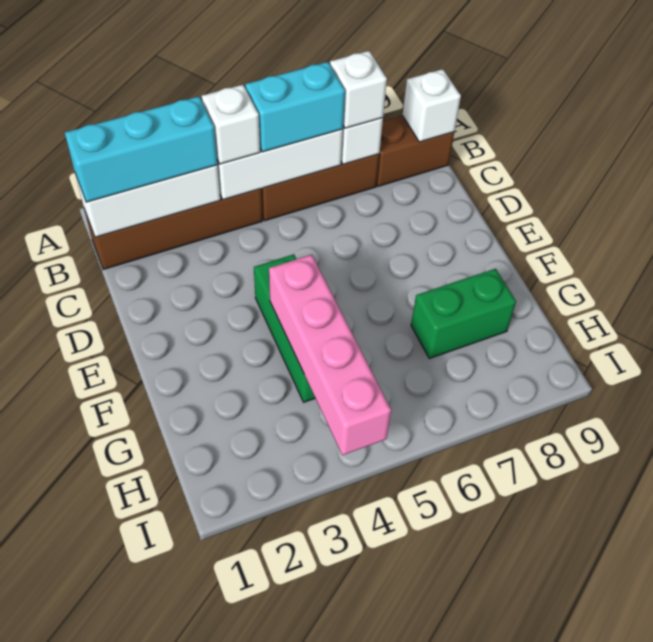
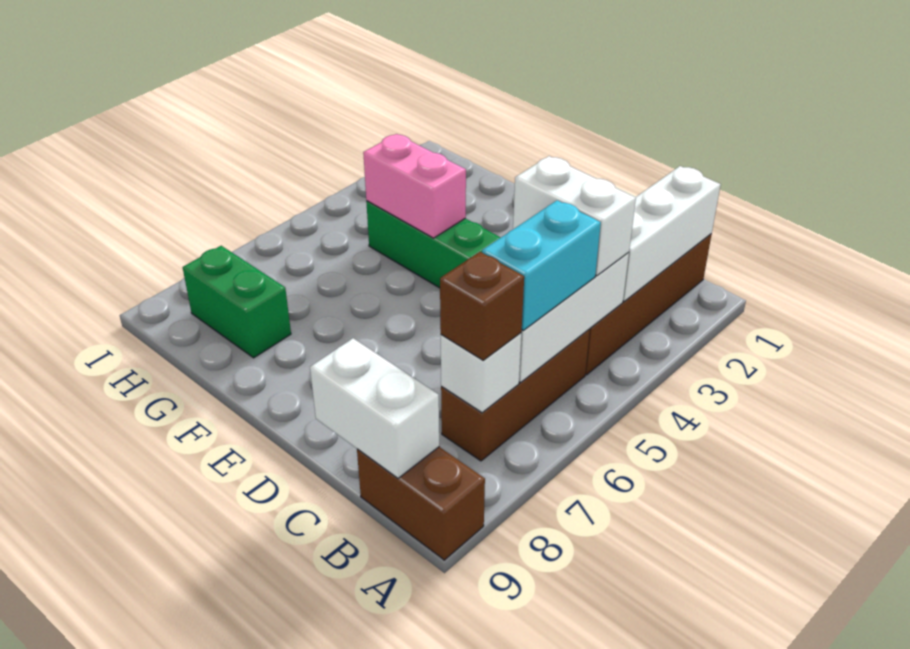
cyan 1x3 brick [65,96,217,202] -> none
white 1x1 brick [202,85,260,164] -> white 1x2 brick [513,156,636,276]
white 1x1 brick [330,51,387,128] -> brown 1x1 brick [440,252,524,360]
brown 1x2 brick [376,116,454,186] -> brown 1x2 brick turned to [357,447,485,560]
white 1x1 brick [402,69,461,142] -> white 1x2 brick [310,338,439,478]
pink 1x4 brick [269,255,391,455] -> pink 1x2 brick [363,134,466,238]
green 1x2 brick [411,269,516,358] -> green 1x2 brick turned to [183,246,291,358]

